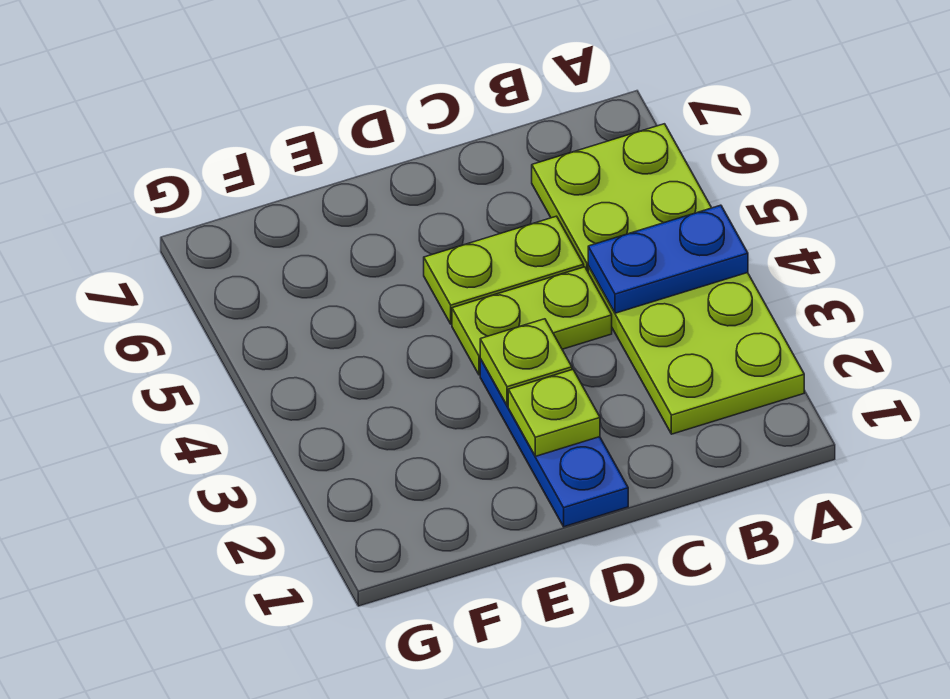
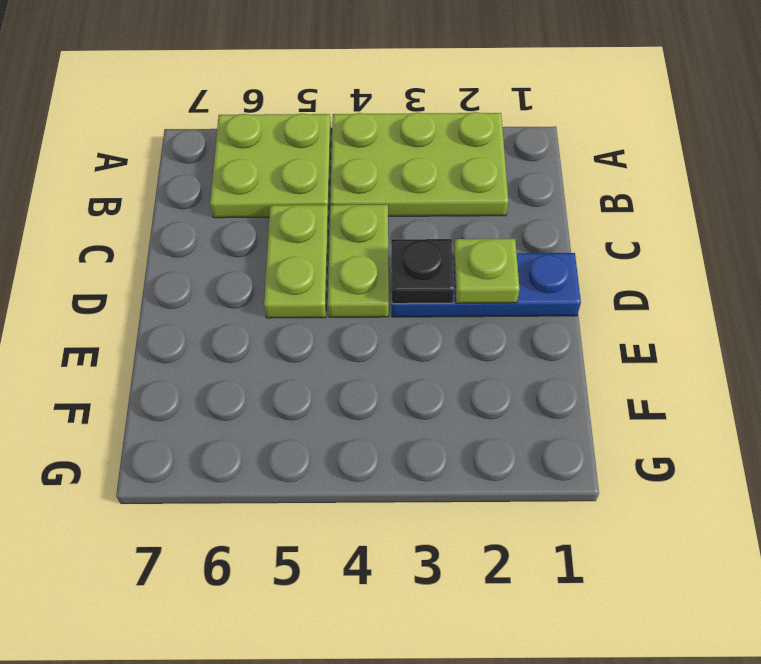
blue 1x2 plate [588,205,748,313] -> none
lime 1x1 plate [480,319,572,406] -> black 1x1 plate [391,239,454,304]

